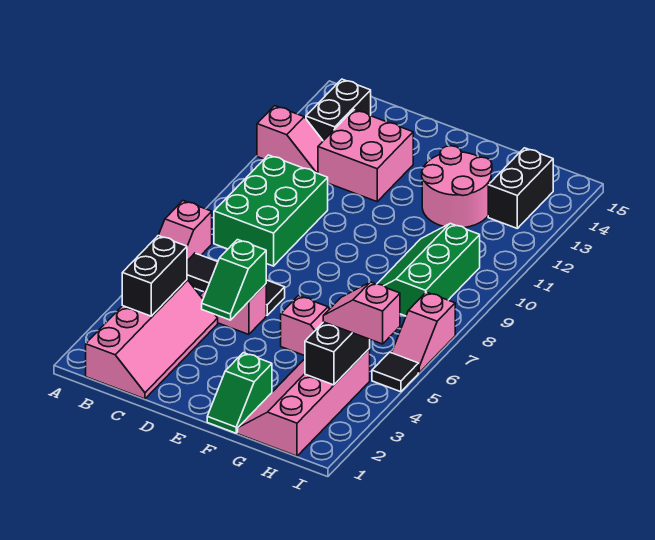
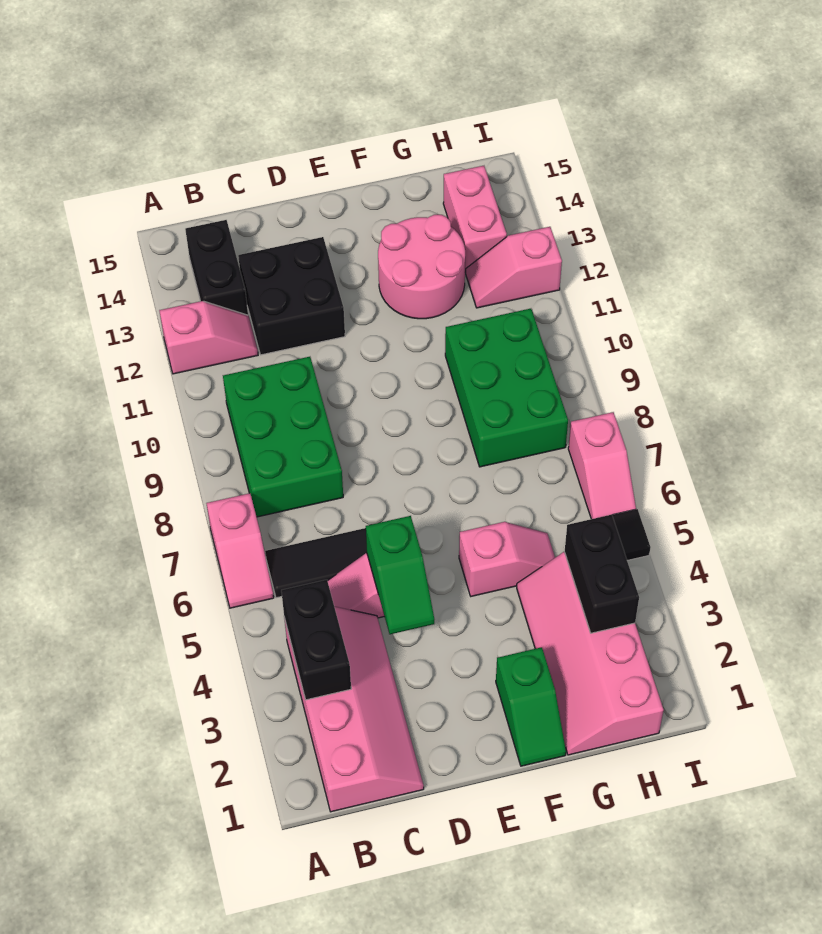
pink 2x2 brick [318,110,413,202] -> black 2x2 brick [238,237,345,355]
green 2x3 slope [377,223,480,316] -> green 2x3 brick [445,309,568,467]
pink 1x2 slope [323,282,400,344] -> pink 1x2 slope moved to [466,227,562,308]
black 1x2 brick [488,148,553,228] -> pink 1x2 brick [443,166,507,272]

